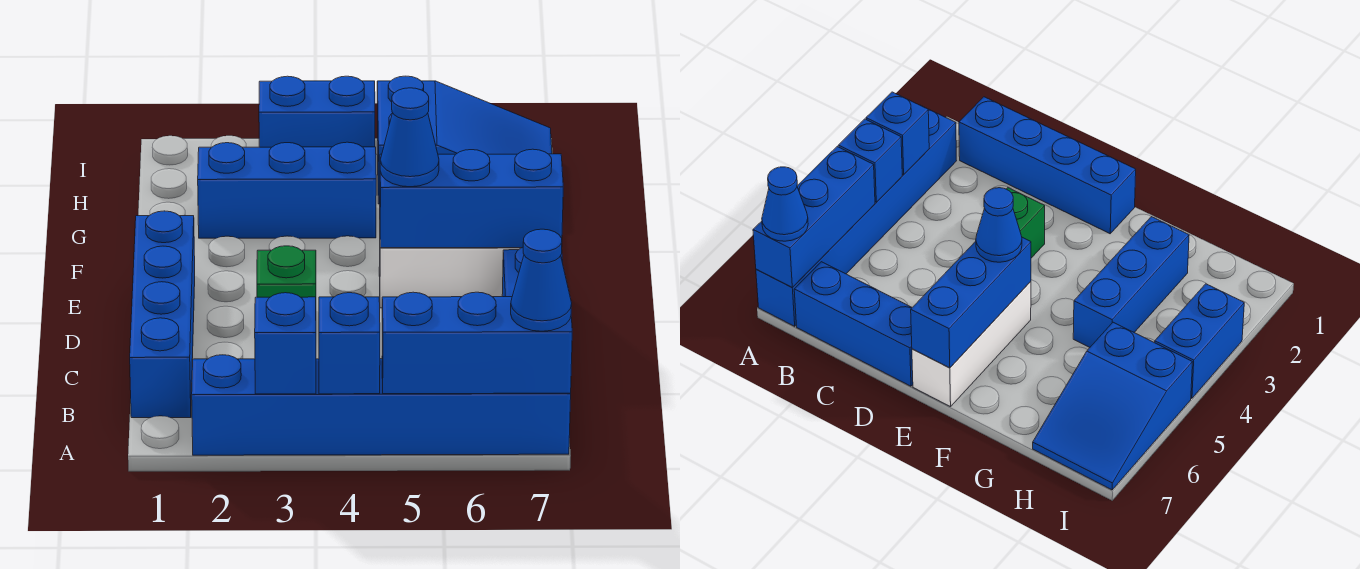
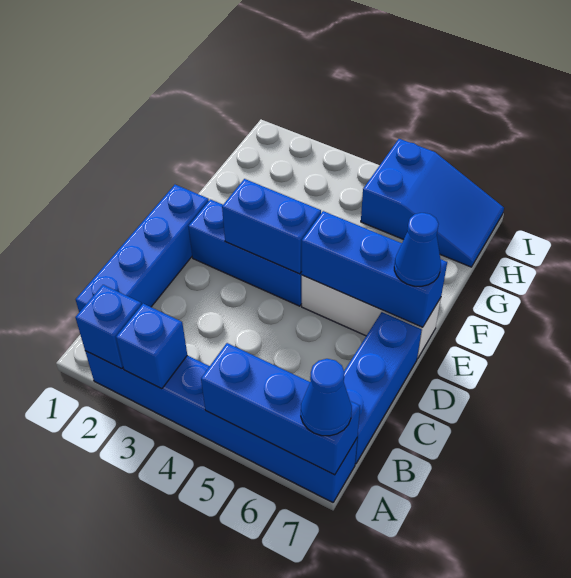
blue 1x1 brick [319,293,380,394] -> blue 1x1 brick moved to [75,285,142,369]
green 1x1 brick [257,246,316,297] -> none
blue 1x1 cone [380,88,439,187] -> blue 1x1 cone moved to [394,213,441,286]
blue 1x3 brick [198,142,376,238] -> blue 1x3 brick moved to [188,199,302,306]
blue 1x2 brick [259,76,375,147] -> blue 1x2 brick moved to [222,179,321,274]

